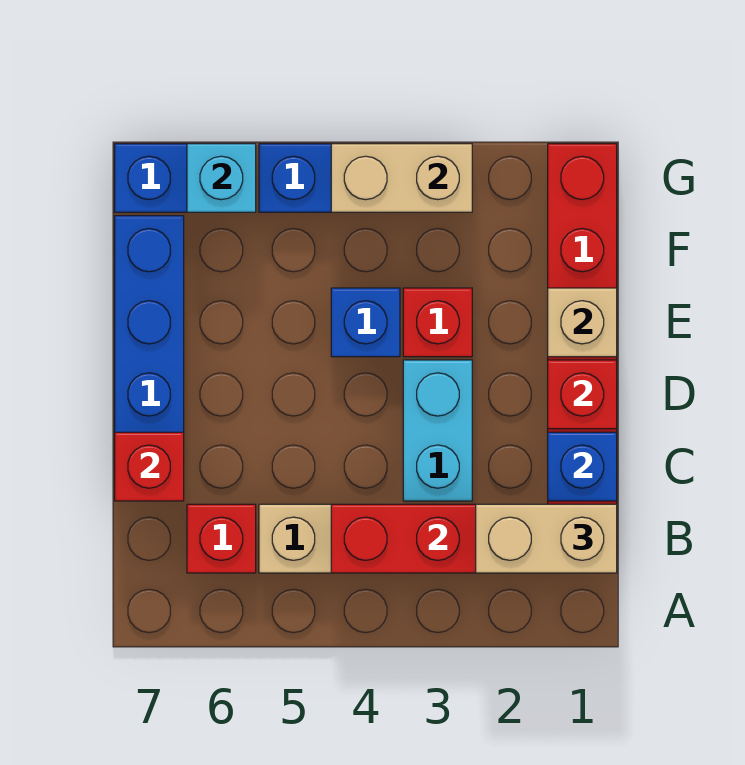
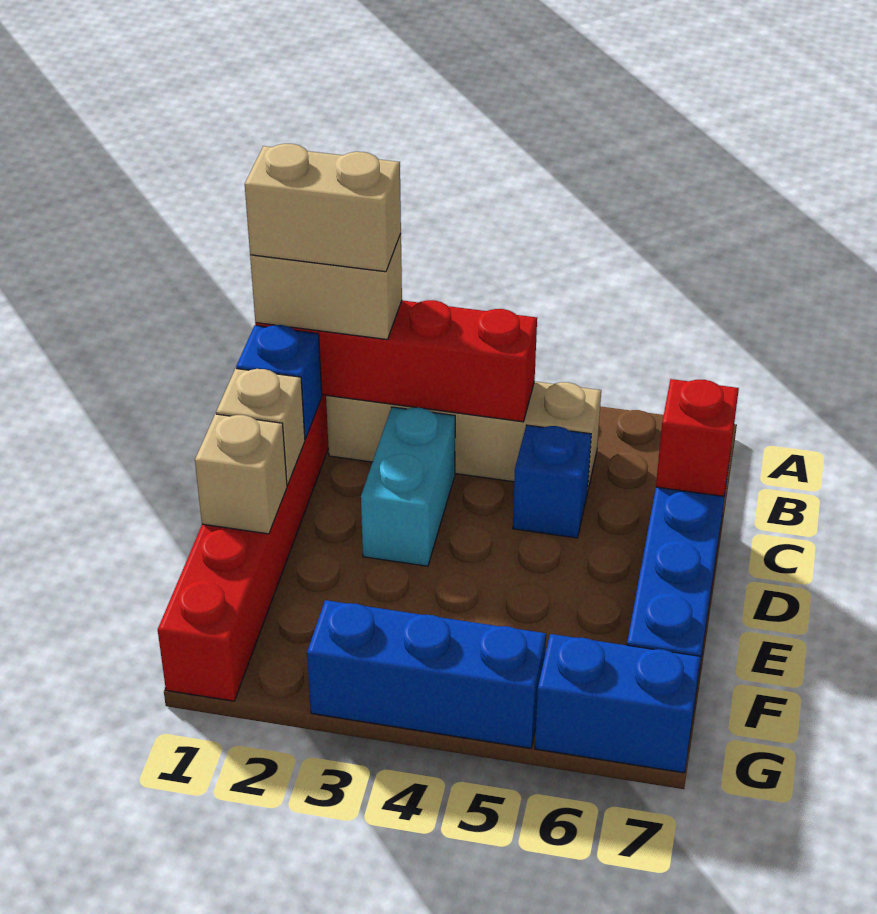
red 1x1 brick [187,504,256,573] -> none
red 1x1 brick [548,360,617,429] -> tan 1x1 brick [216,369,305,485]
red 1x1 brick [403,288,472,357] -> none
blue 1x1 brick [331,288,400,357] -> blue 1x1 brick moved to [513,425,591,538]
tan 1x2 brick [331,144,472,212] -> tan 1x2 brick moved to [245,144,401,272]
cyan 1x1 brick [187,144,256,212] -> none

